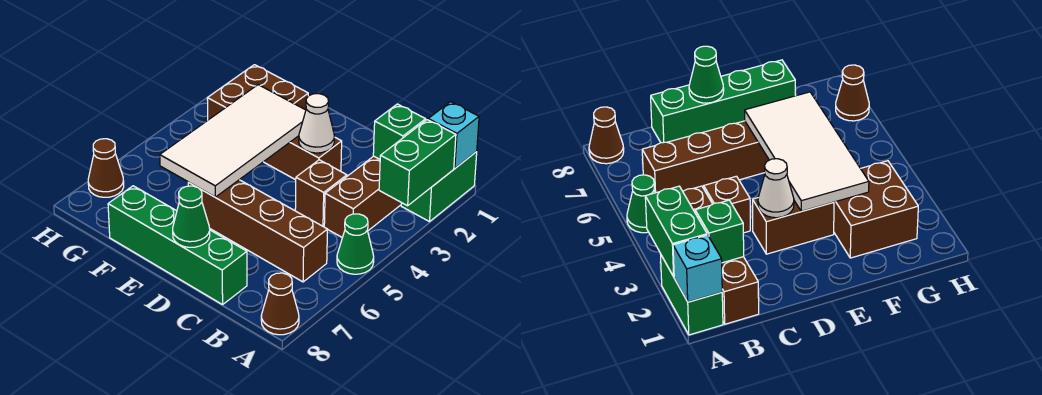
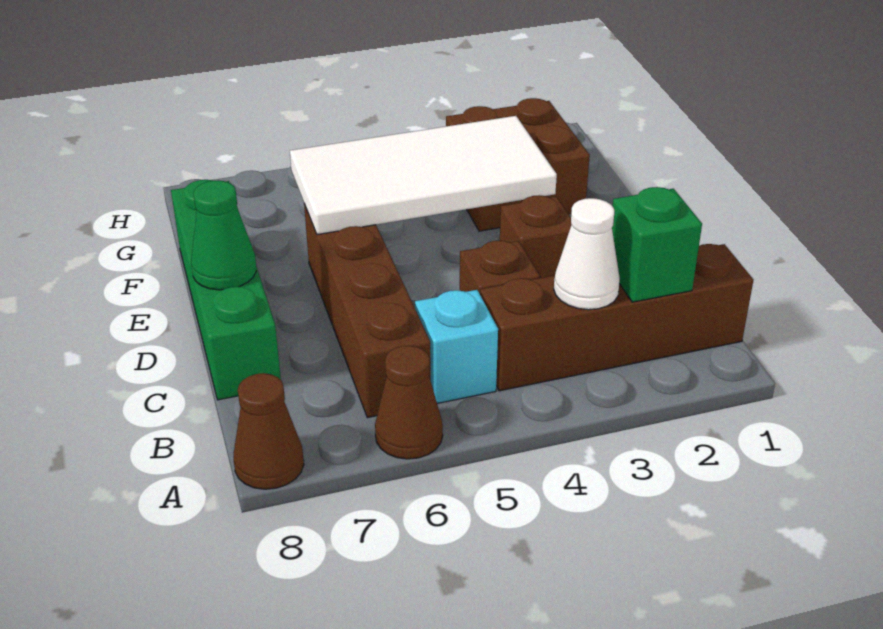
green 1x2 brick [401,152,477,222] -> none
cyan 1x1 brick [428,102,479,168] -> cyan 1x1 brick moved to [415,290,498,403]
green 1x2 brick [379,120,456,206] -> none
green 1x1 cone [337,214,374,274] -> none
brown 1x2 brick [264,136,342,180] -> brown 1x1 brick [500,195,571,278]
white 1x1 cone [299,94,335,153] -> white 1x1 cone moved to [554,198,620,310]
brown 1x1 cone [88,139,124,197] -> brown 1x1 cone moved to [375,346,443,459]

